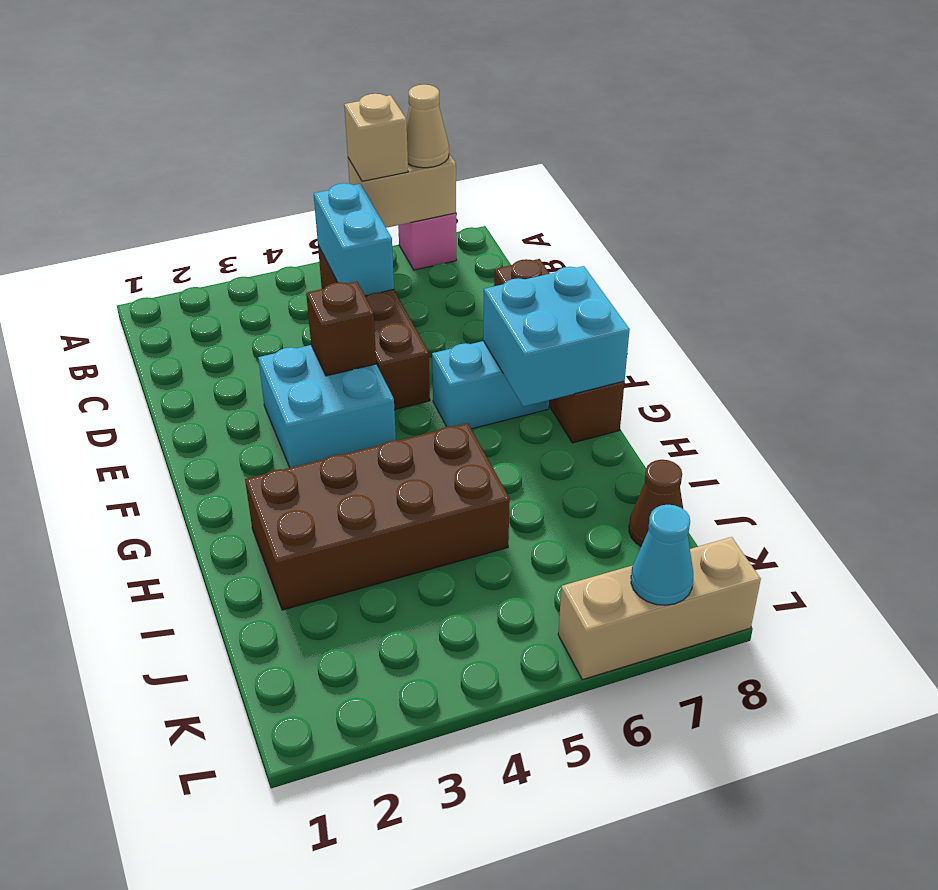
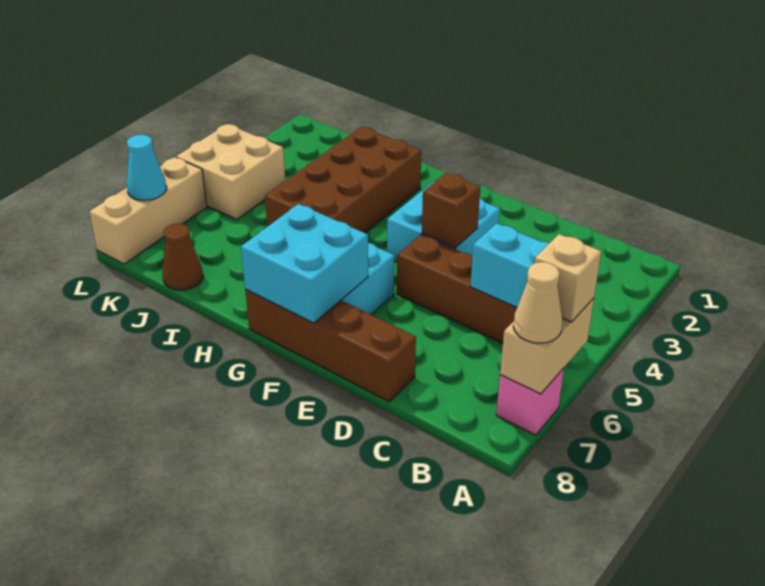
none -> tan 2x2 brick [176,124,285,220]

